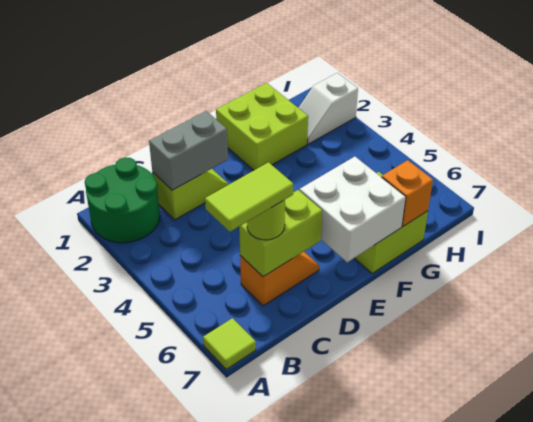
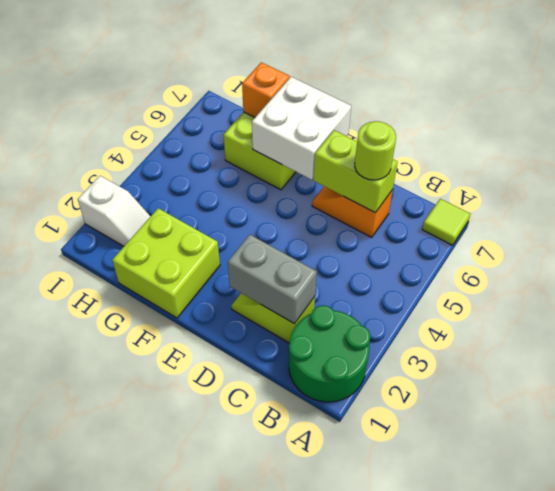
lime 1x2 tile [205,162,293,232] -> none

